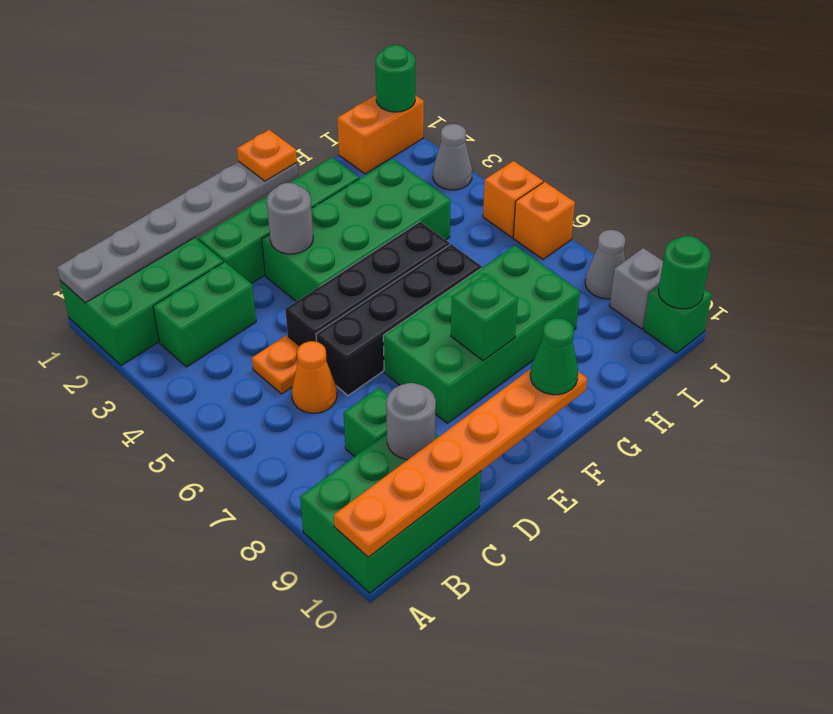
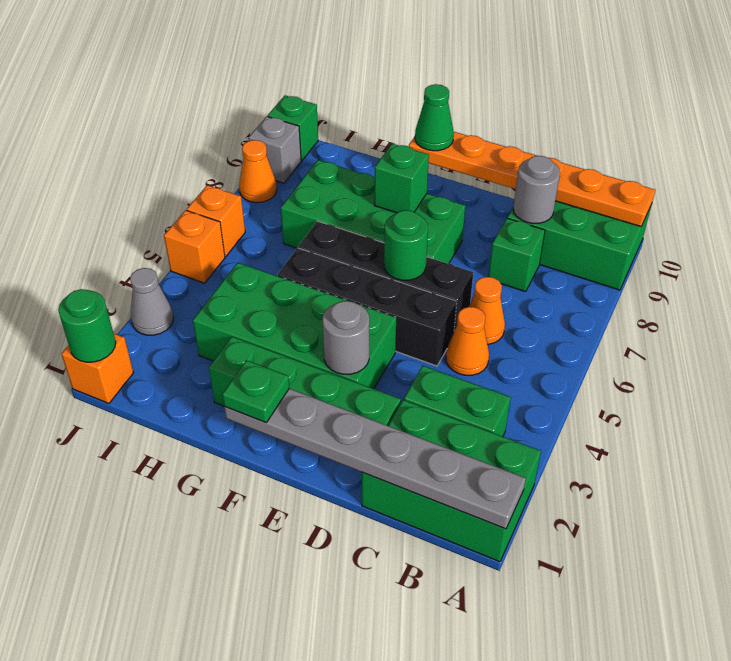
orange 1x1 plate [252,336,299,394] -> orange 1x1 cone [446,307,489,375]
orange 1x1 plate [237,130,297,181] -> green 1x1 plate [222,360,289,423]
orange 1x2 brick [337,95,424,174] -> orange 1x1 brick [61,334,134,403]
grey 1x1 cone [585,230,625,299] -> orange 1x1 cone [239,140,277,203]
green 1x1 round brick [659,236,711,309] -> green 1x1 round brick moved to [384,210,428,280]

